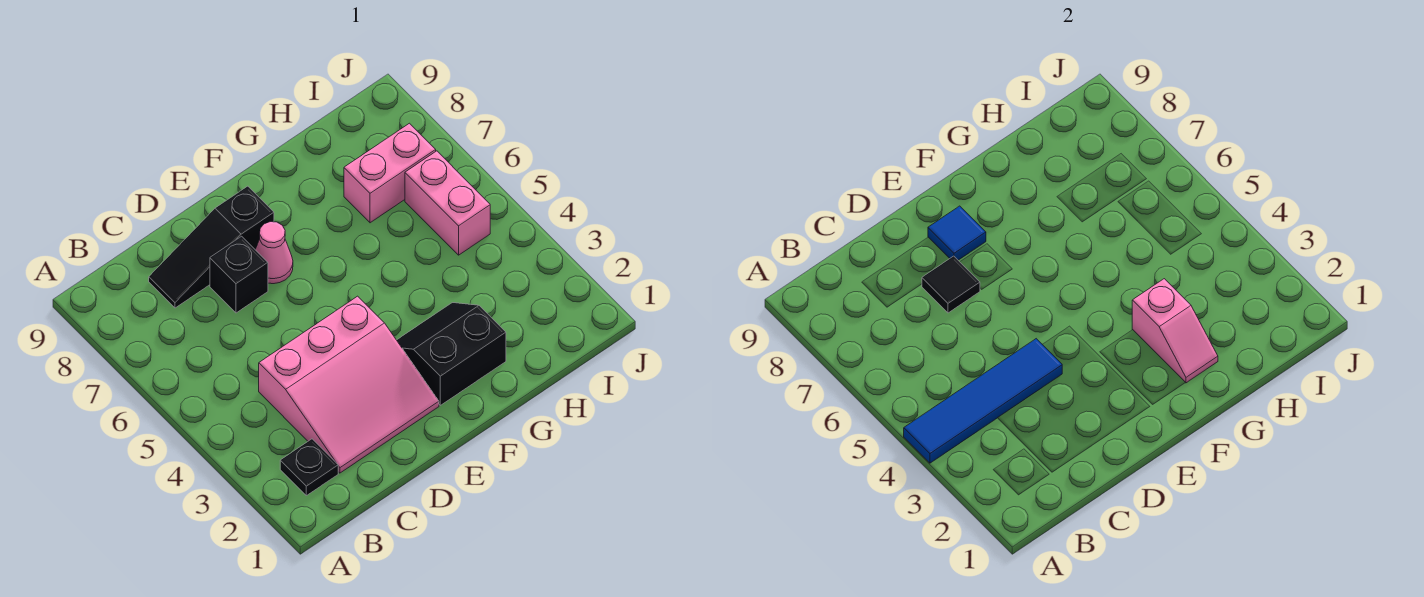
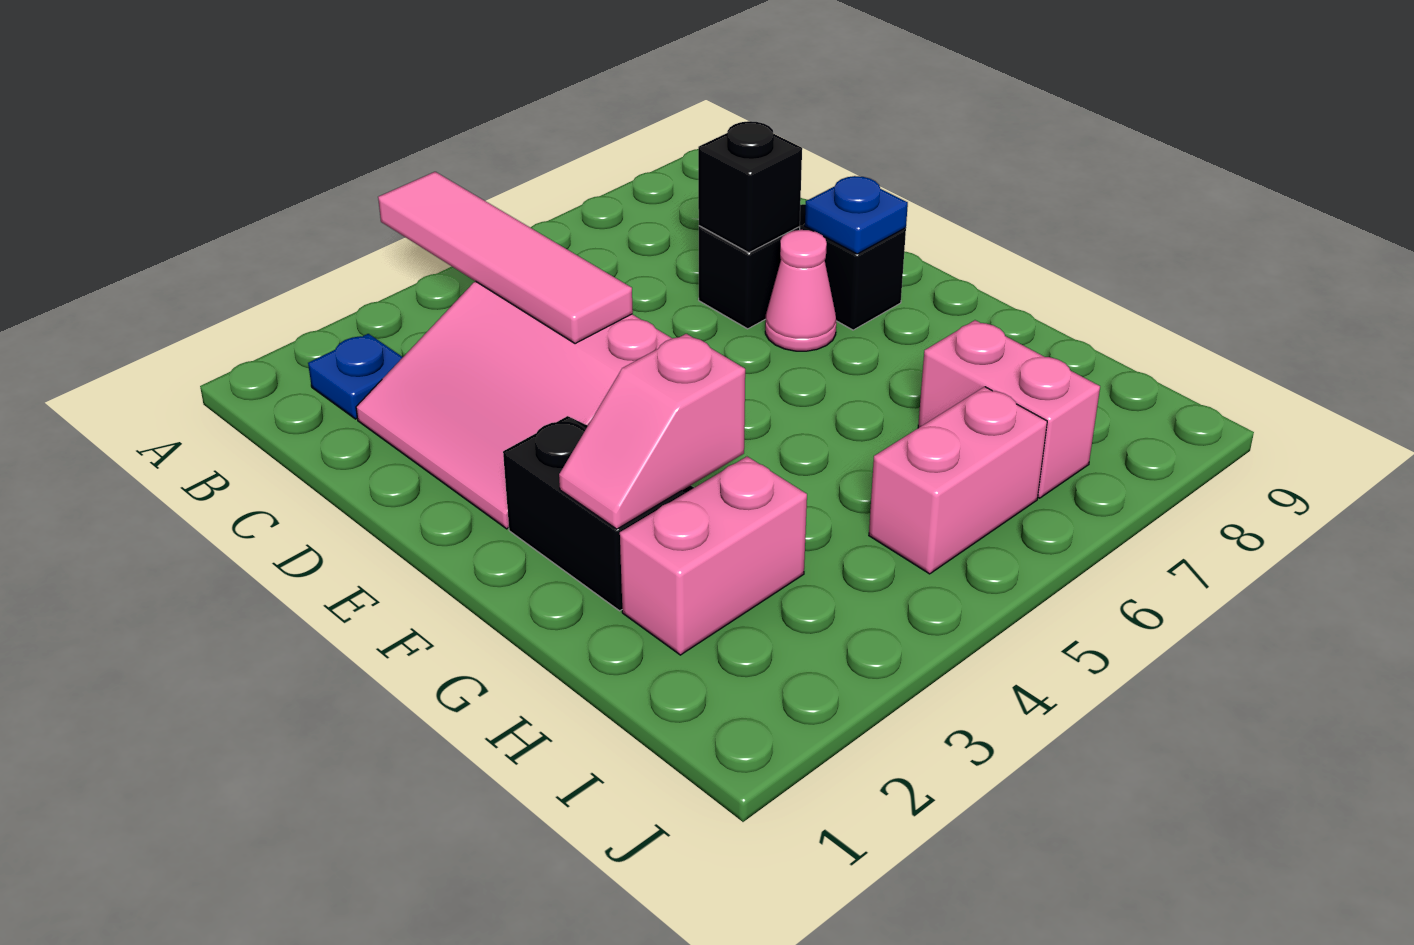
blue 1x4 tile [904,339,1062,463] -> pink 1x4 tile [378,172,633,344]
black 1x1 plate [280,439,338,496] -> blue 1x1 plate [308,334,403,419]
black 1x1 tile [922,256,980,313] -> black 1x1 brick [698,121,802,253]
blue 1x1 tile [928,206,986,260] -> blue 1x1 plate [805,176,908,254]
none -> pink 1x2 brick [620,457,807,655]

